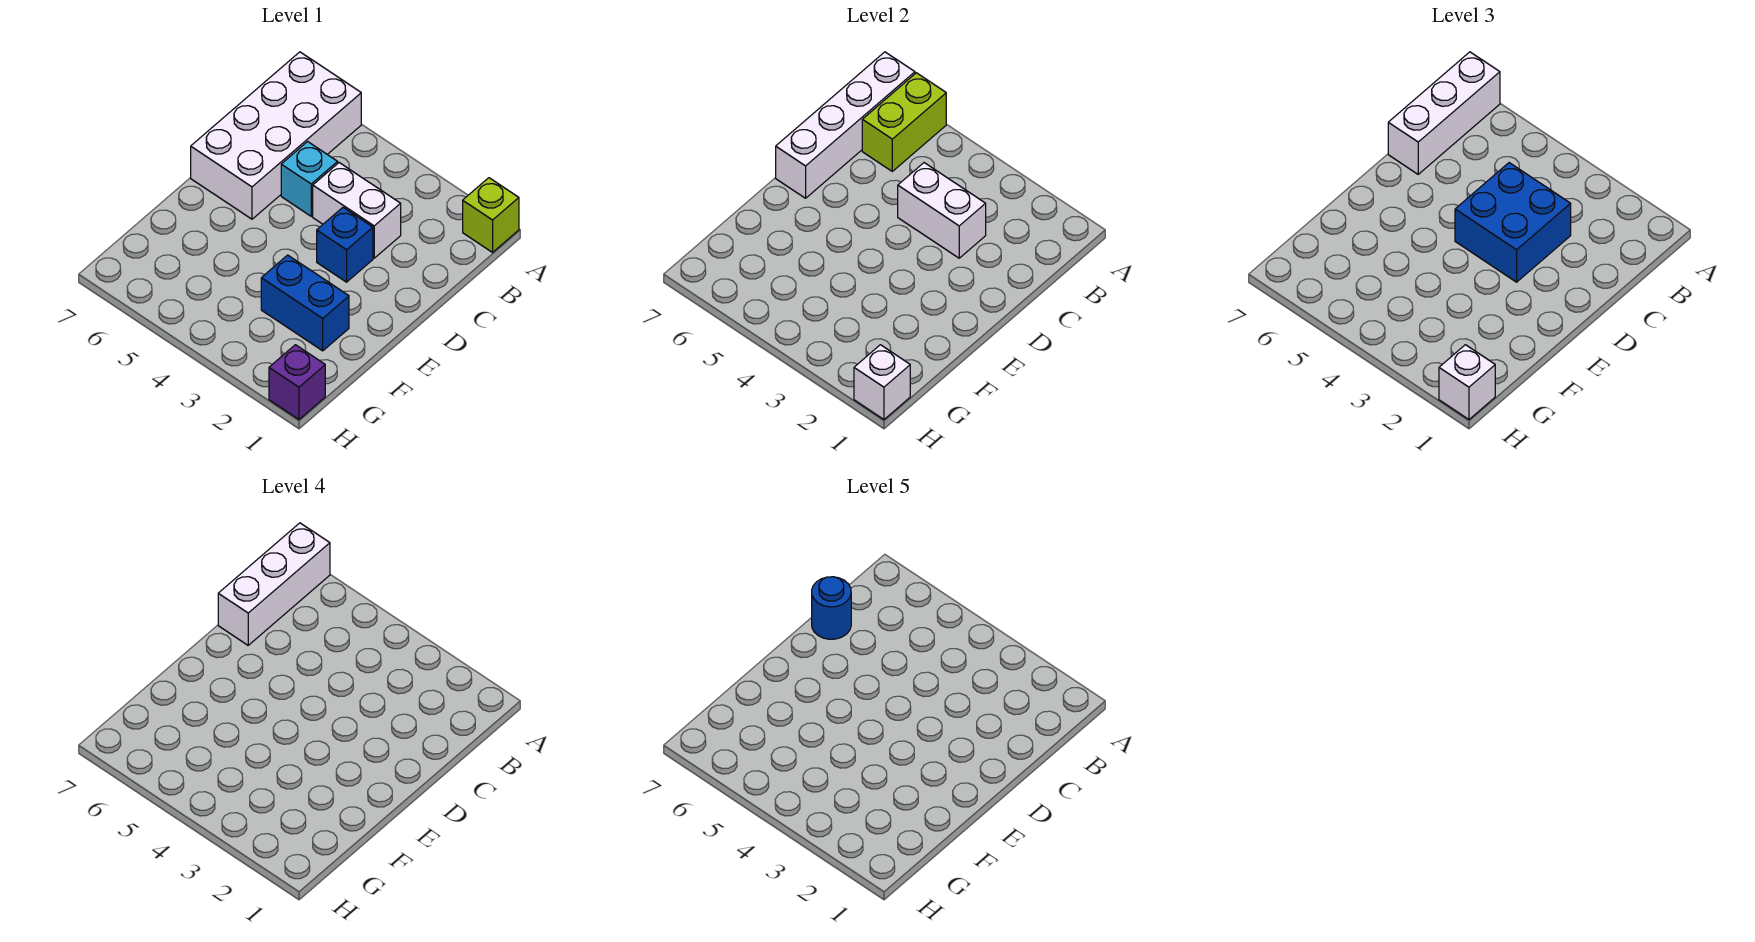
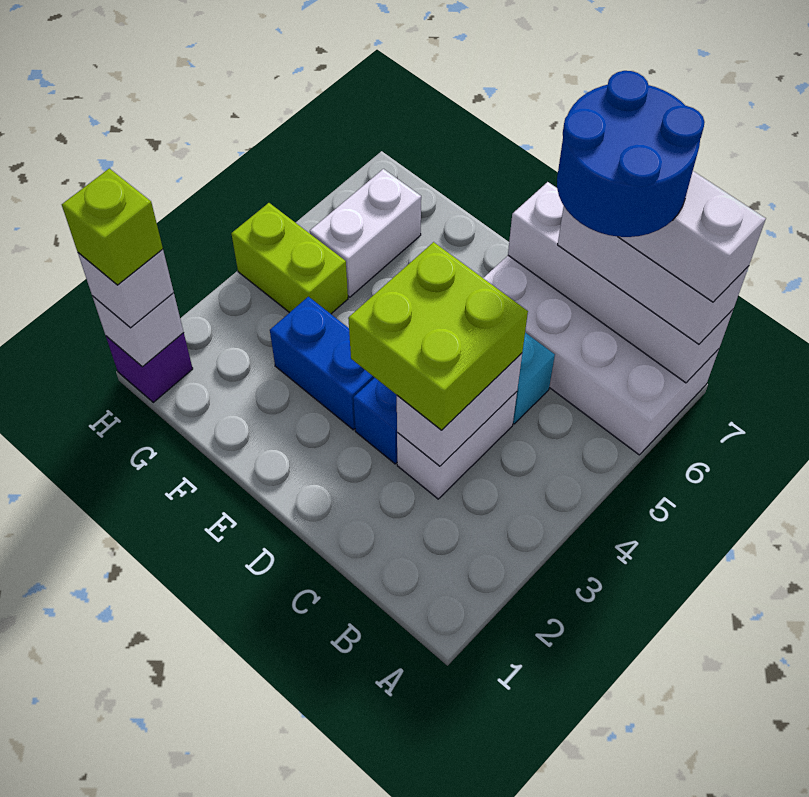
lime 1x1 brick [463,178,519,252] -> lime 1x1 brick moved to [62,168,163,285]
lime 1x2 brick [862,73,946,171] -> lime 1x2 brick moved to [231,203,348,314]
blue 2x2 brick [1455,163,1571,282] -> lime 2x2 brick [348,242,528,430]
blue 1x1 round brick [812,577,851,639] -> blue 2x2 round brick [557,71,705,237]
blue 1x2 brick [261,255,349,351] -> blue 1x2 brick turned to [270,297,375,430]
none -> white 1x2 brick [310,169,421,297]

